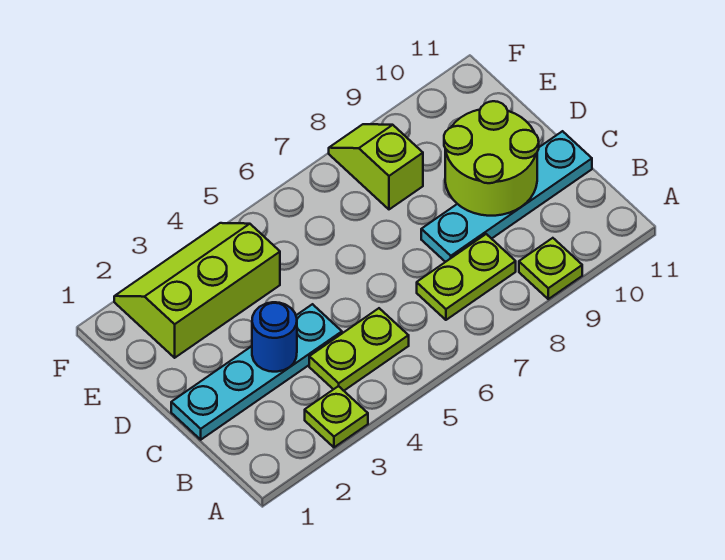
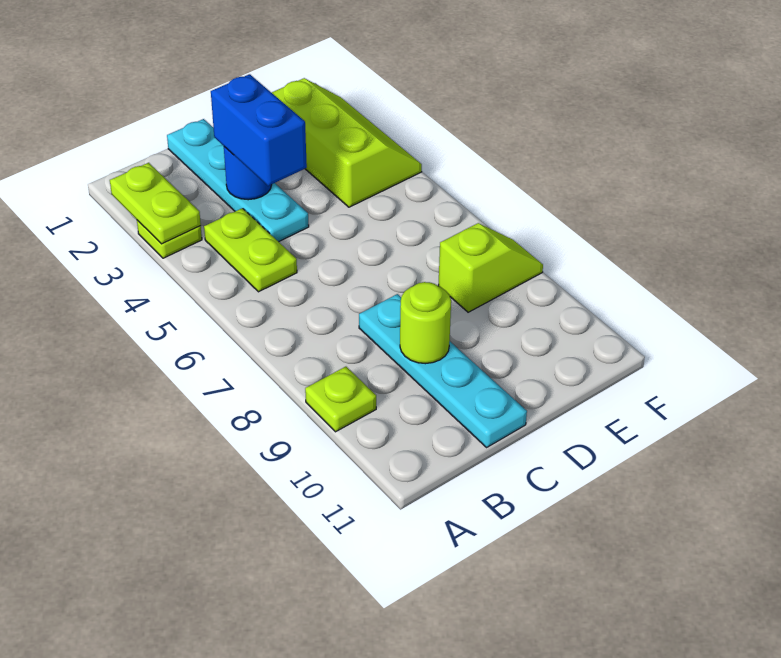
lime 1x2 plate [417,234,516,320] -> lime 1x2 plate moved to [110,163,201,244]
none -> blue 1x2 brick [211,74,307,186]
lime 2x2 round brick [444,101,539,216] -> lime 1x1 round brick [400,282,451,364]

